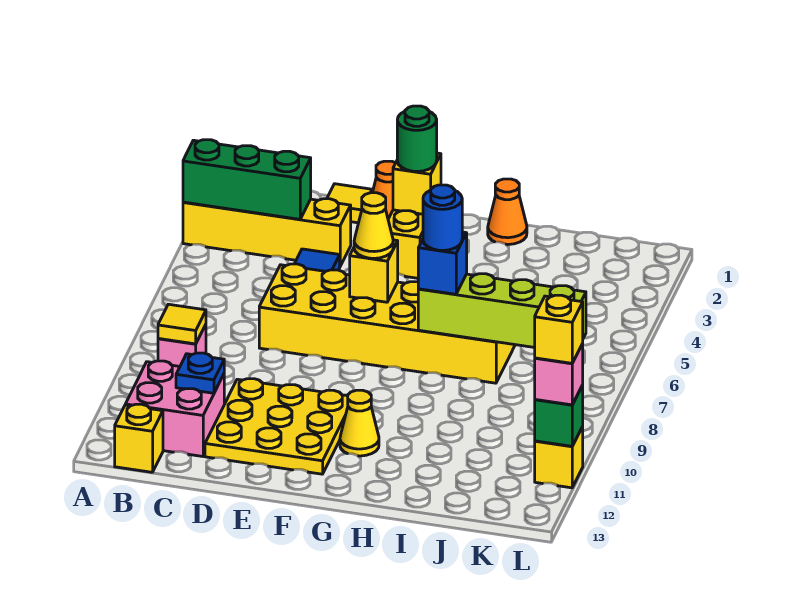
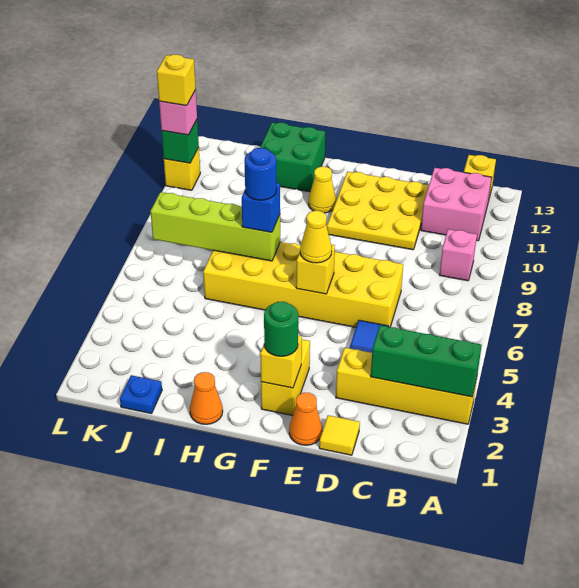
yellow 1x1 tile [158,304,206,344] -> none
blue 1x1 plate [176,353,224,393] -> blue 1x1 plate moved to [120,375,162,414]
none -> green 2x2 brick [260,123,325,192]

